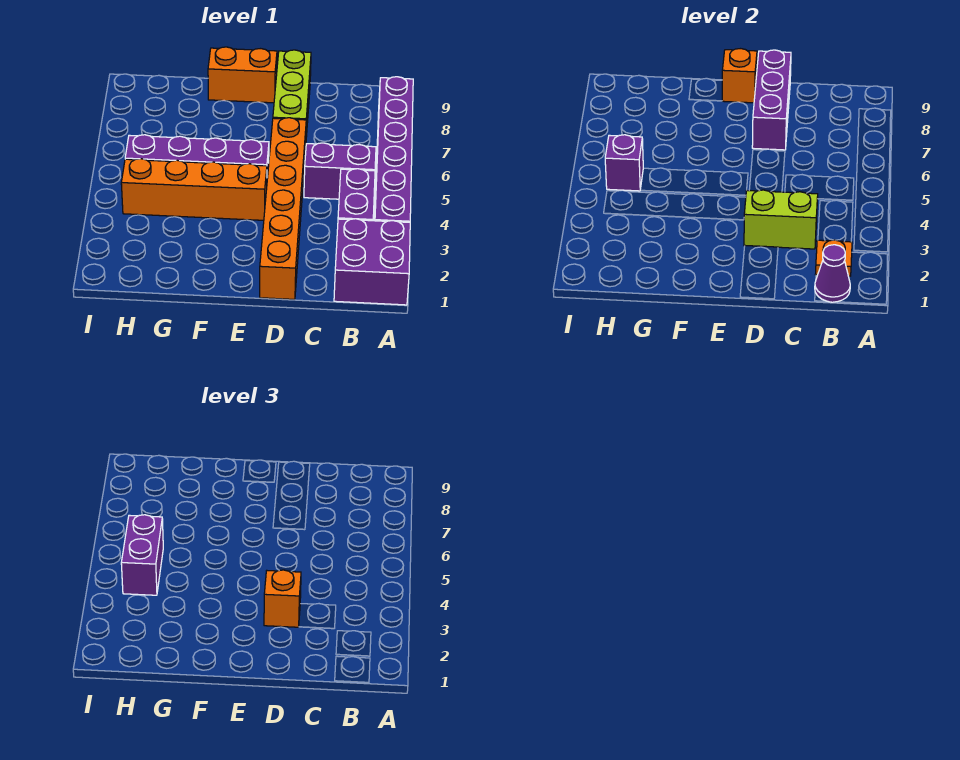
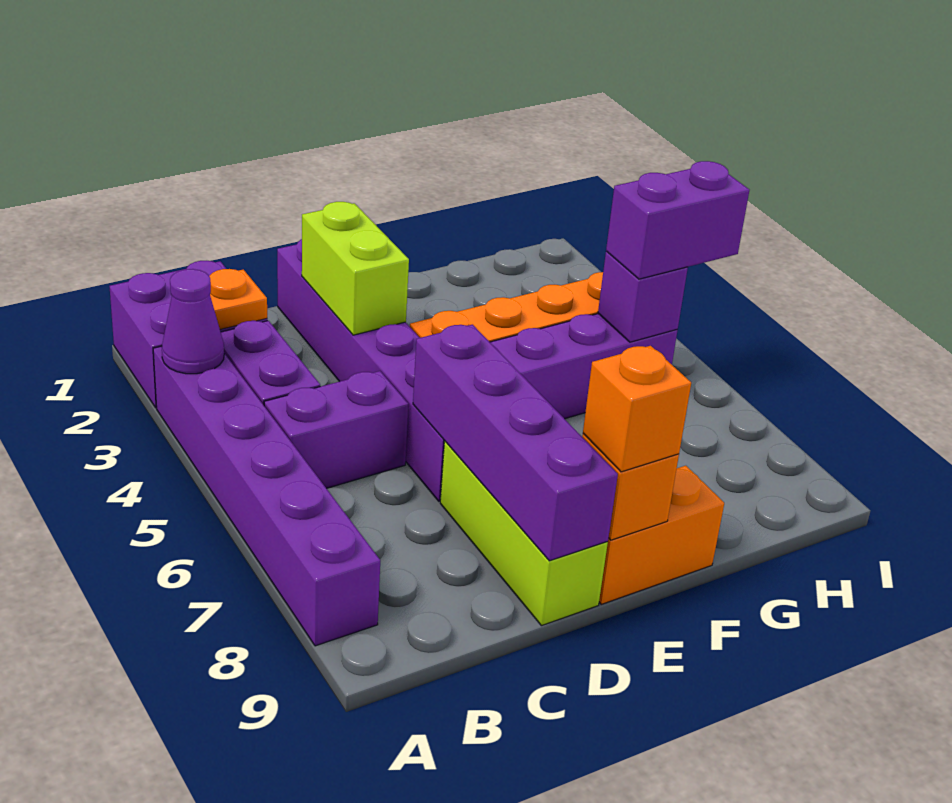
purple 1x1 cone [815,245,850,302] -> purple 1x1 cone moved to [162,269,224,374]
lime 1x2 brick [744,190,818,249] -> lime 1x2 brick turned to [302,202,409,335]
orange 1x6 brick [260,118,306,299] -> purple 1x6 brick [277,239,445,501]
orange 1x1 brick [264,570,301,627] -> orange 1x1 brick moved to [583,346,691,472]
purple 1x3 brick [752,50,791,150] -> purple 1x4 brick [413,325,618,561]
purple 1x2 brick [121,515,163,595] -> purple 1x2 brick turned to [606,161,749,279]

